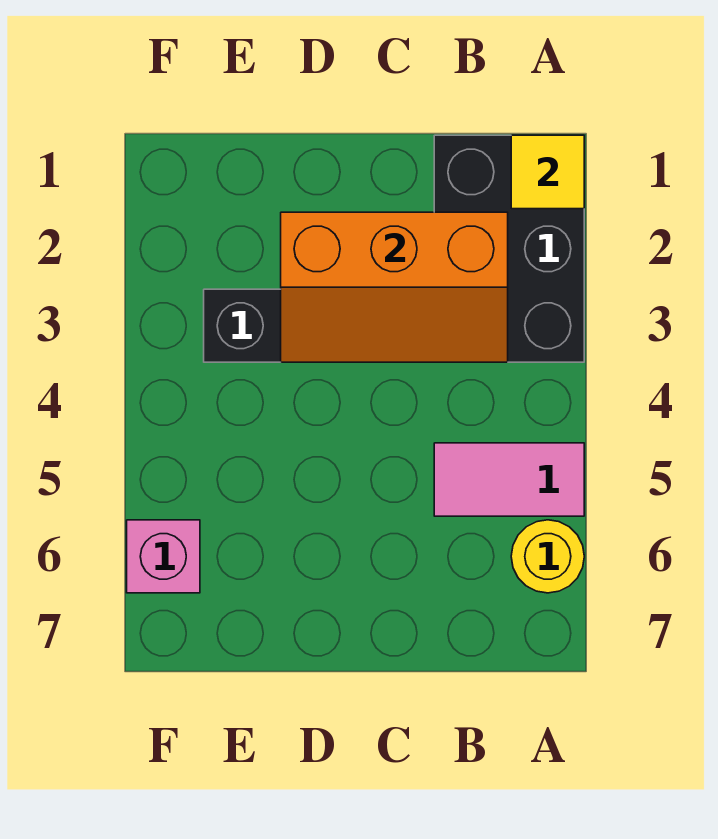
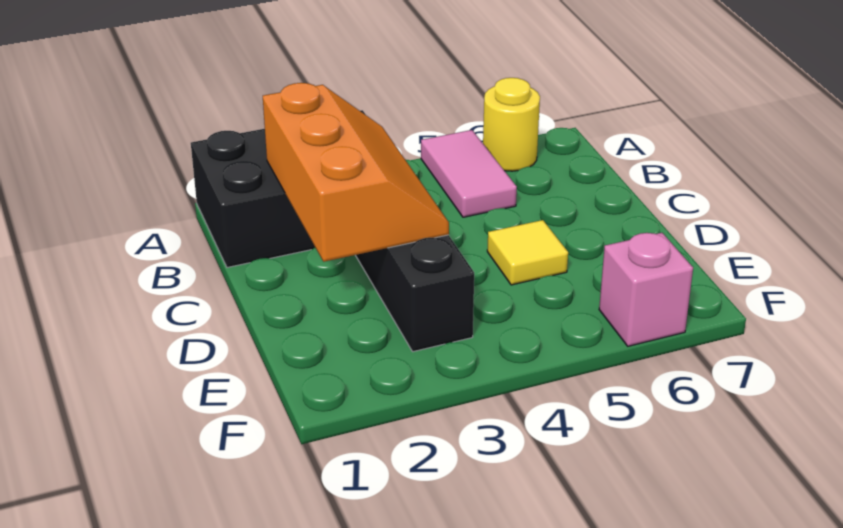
yellow 1x1 tile [511,135,584,209] -> yellow 1x1 tile moved to [487,220,568,285]

